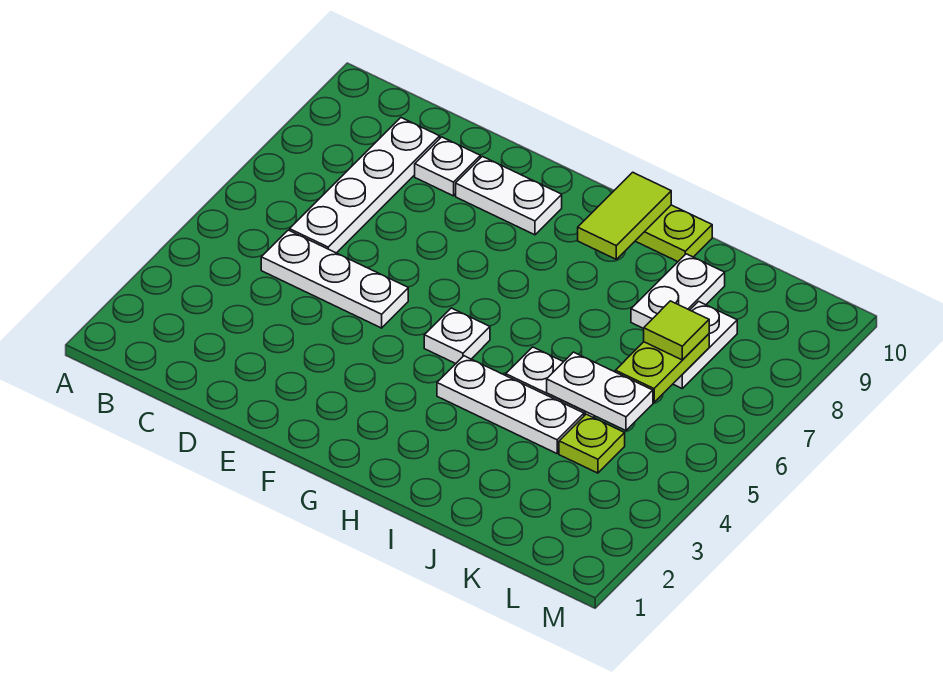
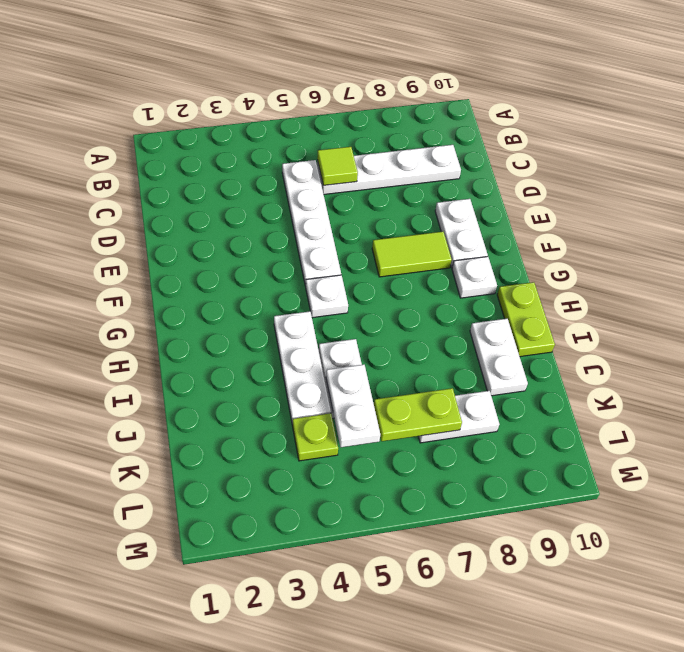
white 1x3 plate [261,230,408,328] -> white 1x4 plate [282,160,341,286]
white 1x1 plate [415,137,480,196] -> white 1x1 plate moved to [452,257,497,298]
lime 1x2 tile [578,172,671,259] -> lime 1x2 tile moved to [372,232,452,277]
white 1x2 plate [631,254,725,329] -> white 1x2 plate turned to [470,319,528,396]
lime 1x1 tile [644,301,709,360] -> lime 1x1 tile moved to [317,147,358,185]

